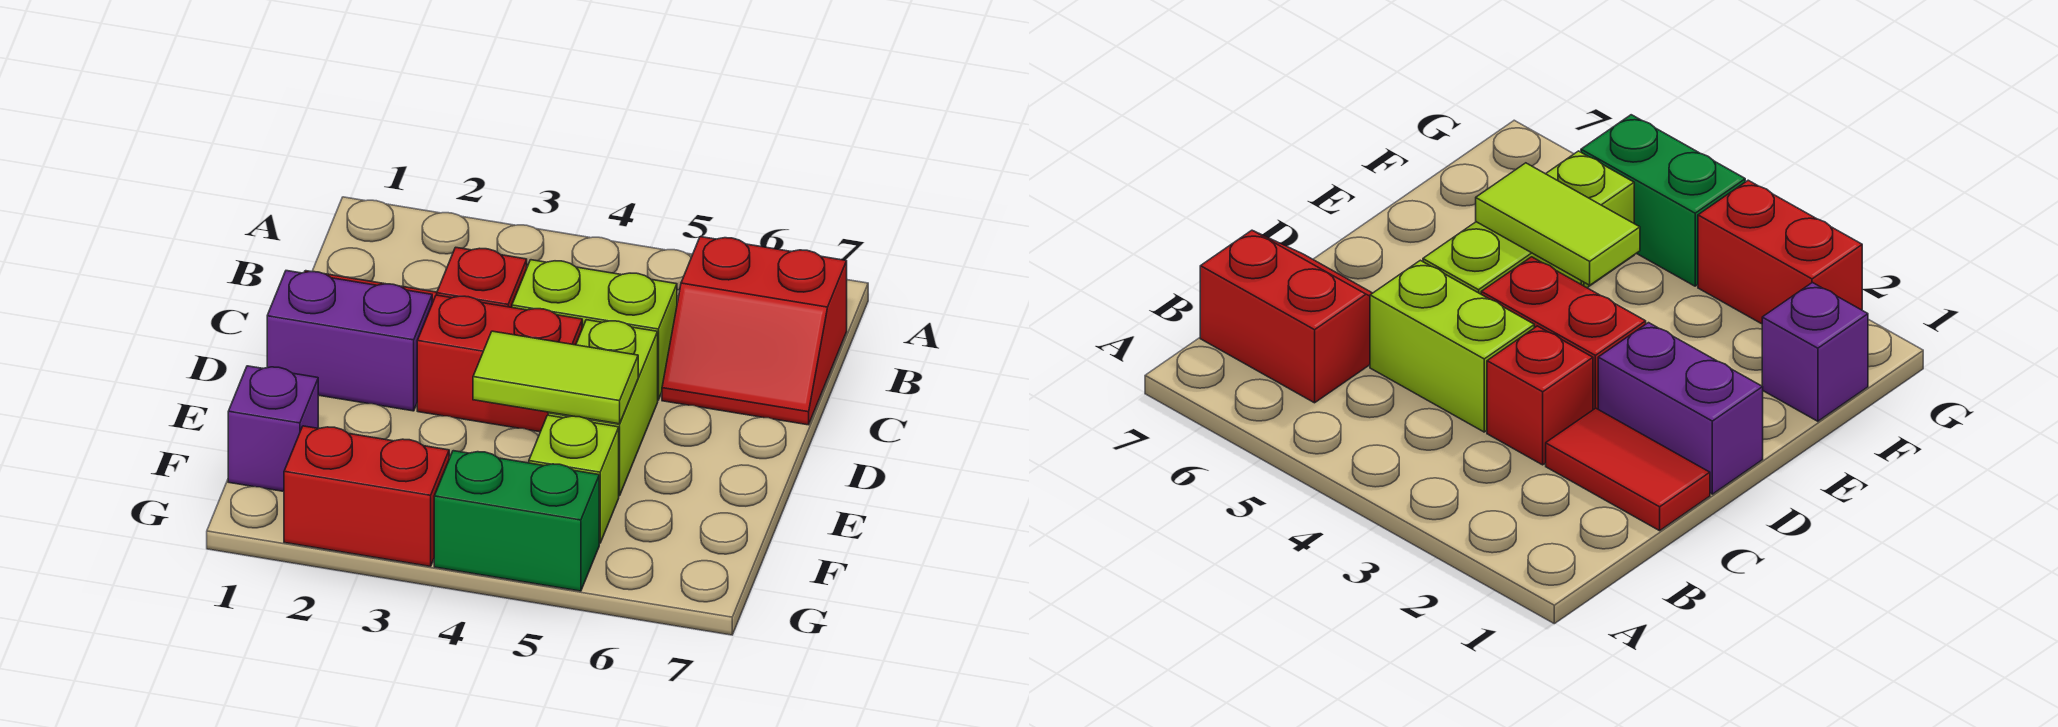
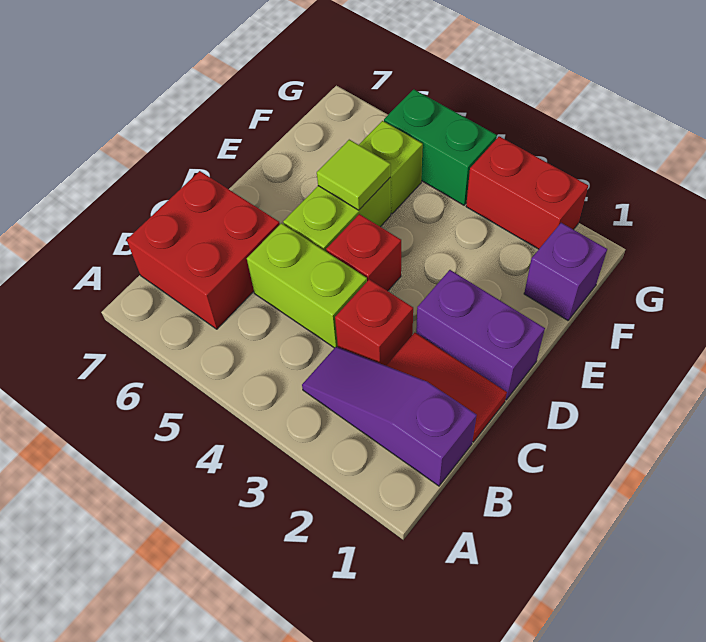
none -> purple 1x3 slope [302,347,477,486]
red 2x2 slope [662,237,847,425] -> red 2x2 brick [127,171,280,329]
red 1x2 brick [417,295,582,432] -> red 1x1 brick [326,214,401,291]
lime 1x2 tile [473,331,638,424] -> lime 1x1 tile [317,140,391,210]

